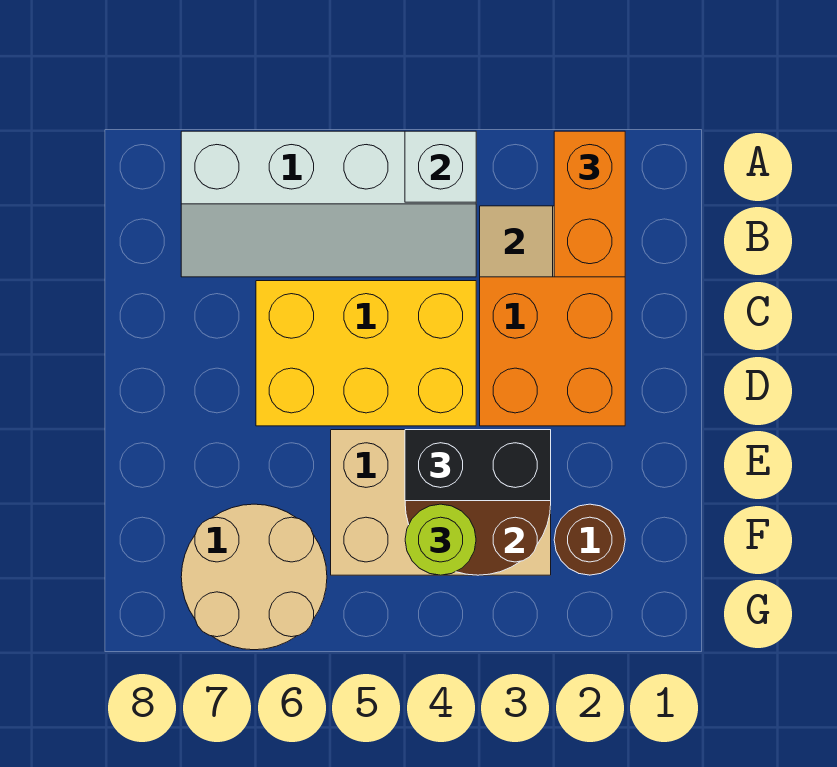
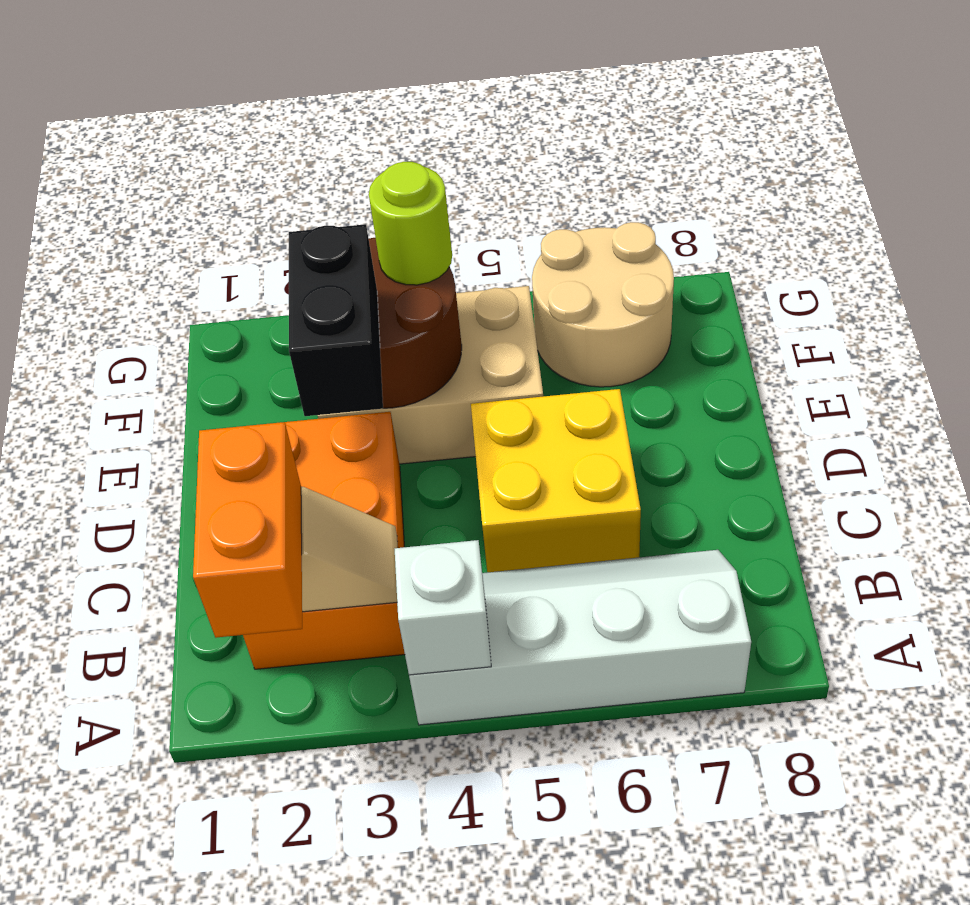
yellow 2x3 brick [256,281,476,426] -> yellow 2x2 brick [471,389,641,572]
black 1x2 brick [405,430,551,501] -> black 1x2 brick turned to [289,224,383,416]
brown 1x1 round brick [554,504,625,575] -> none

